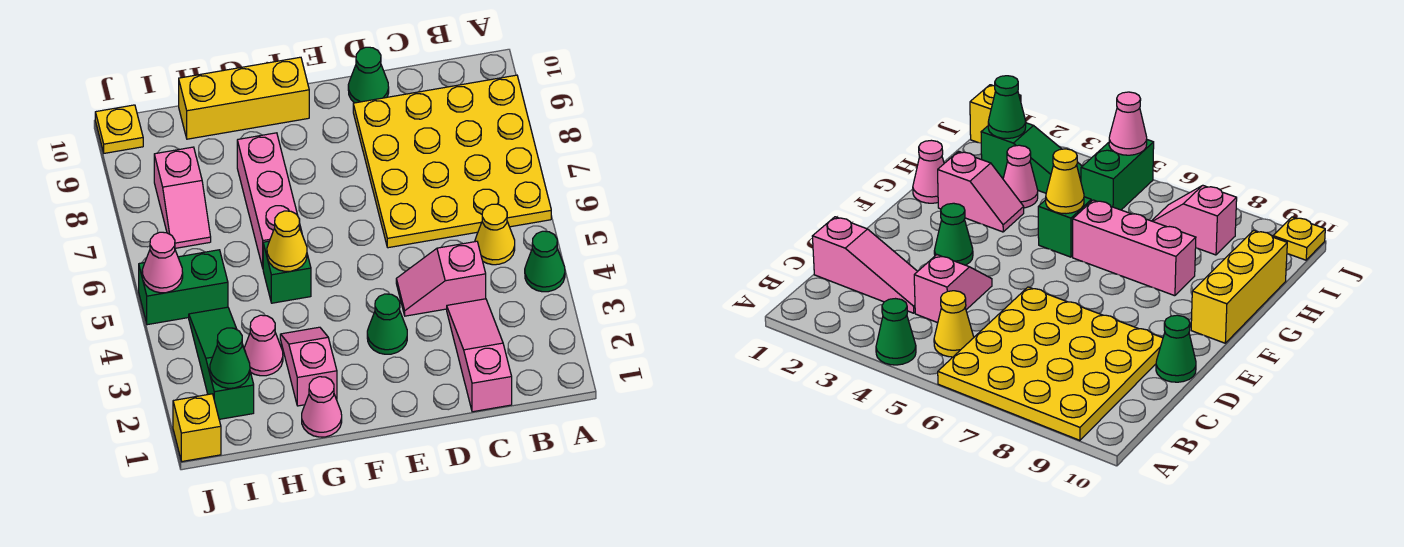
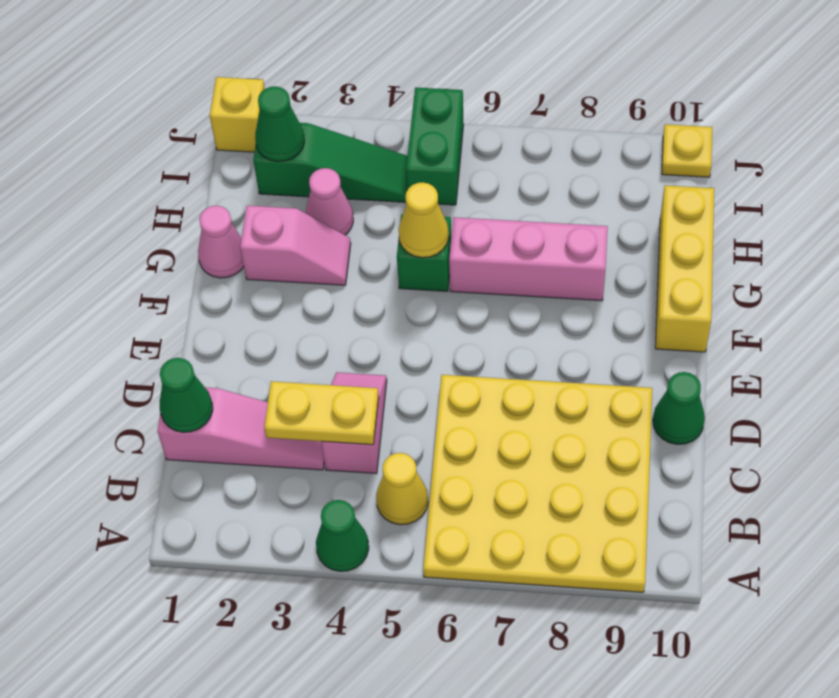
none -> yellow 1x2 plate [264,381,379,445]
green 1x1 cone [367,294,407,354] -> green 1x1 cone moved to [160,358,213,432]
pink 1x2 slope [154,147,211,248] -> none
pink 1x1 cone [142,232,183,293] -> none

